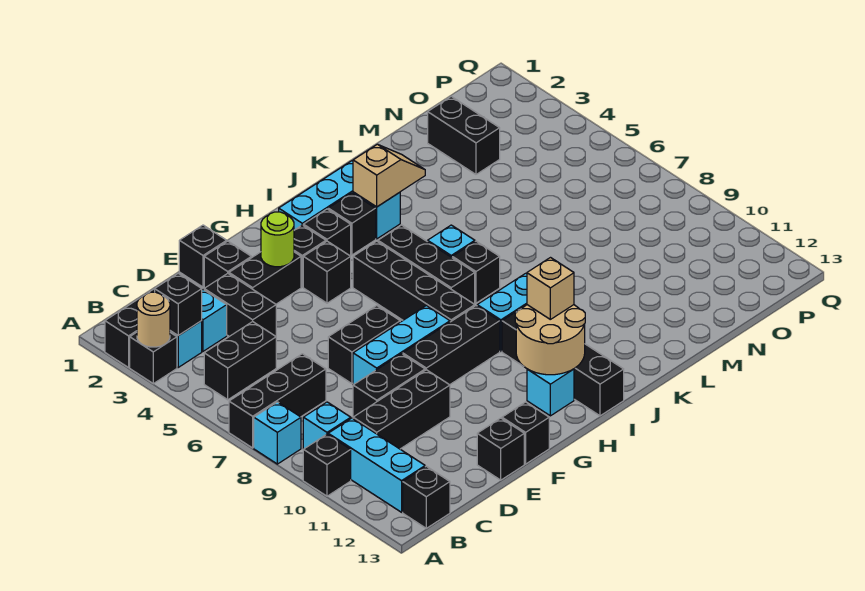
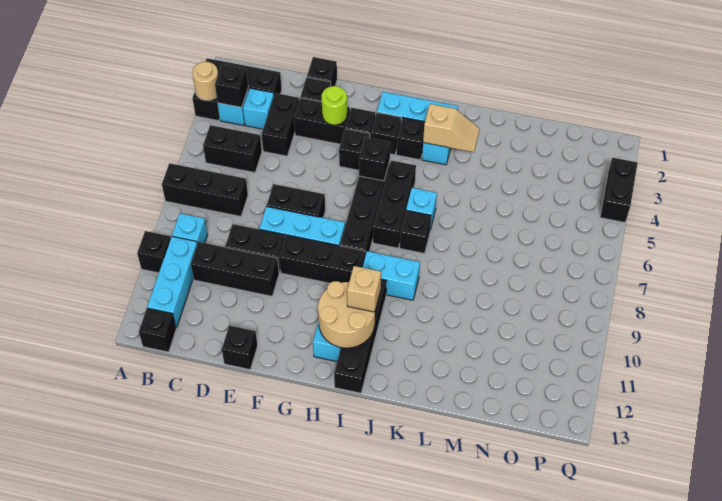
cyan 1x1 brick [254,402,301,464] -> none
black 1x1 brick [502,402,549,464] -> black 1x1 brick moved to [359,137,390,181]
black 1x2 brick [428,96,500,174] -> black 1x2 brick moved to [600,158,638,222]

